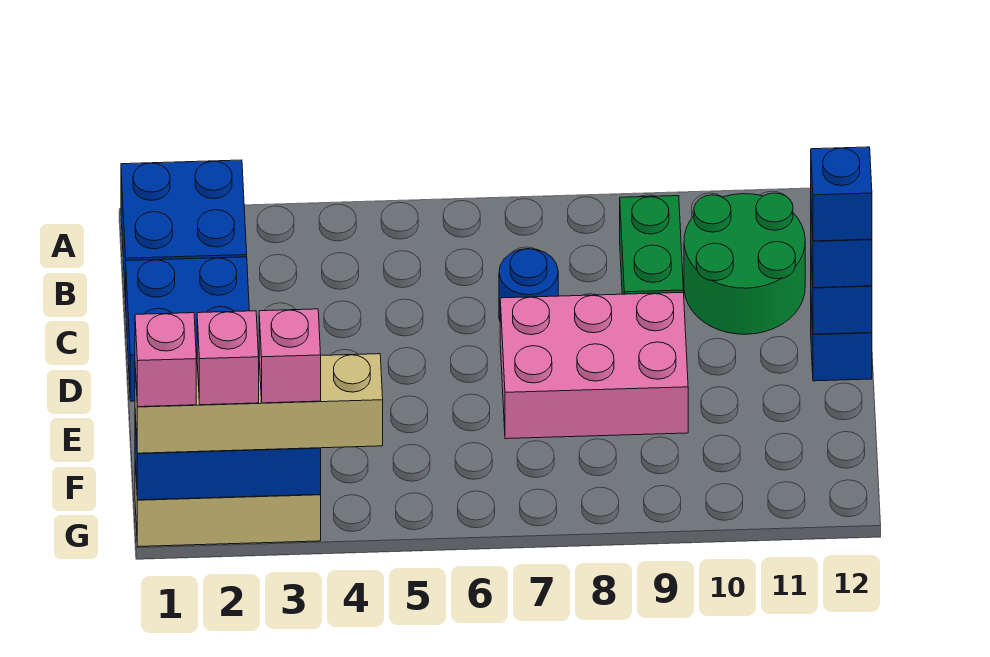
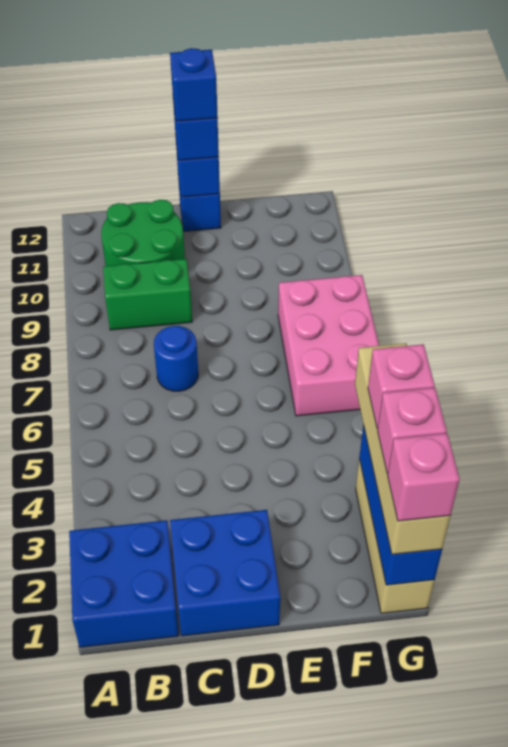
pink 2x3 brick [500,292,688,439] -> pink 2x3 brick moved to [278,275,379,416]

